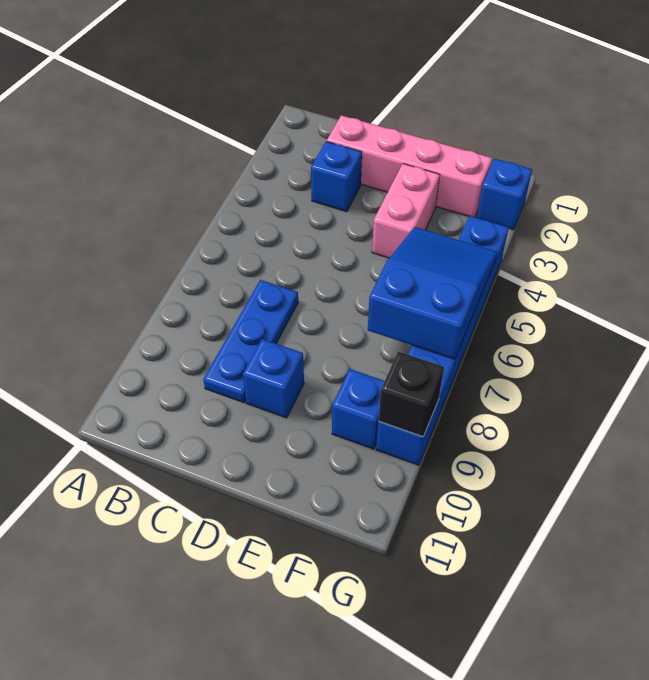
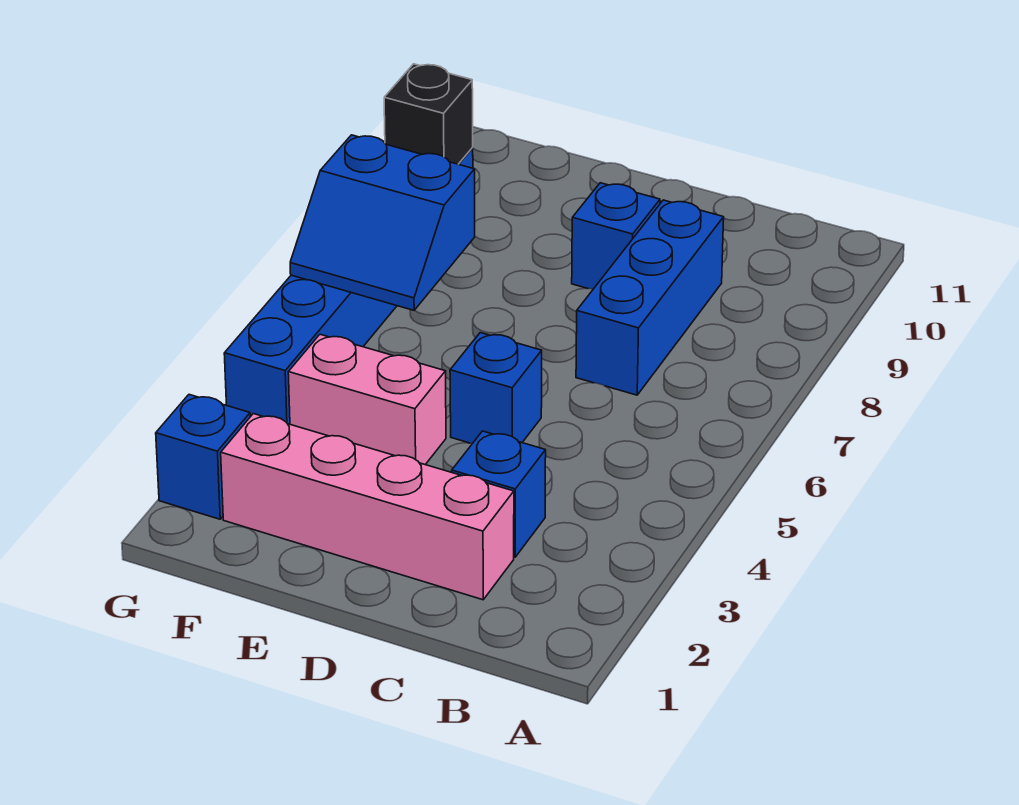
blue 1x3 plate [203,280,298,403] -> blue 1x3 brick [576,200,724,395]
pink 1x2 brick [372,164,440,258] -> pink 1x2 brick turned to [288,334,446,465]
blue 2x3 slope [368,227,497,359] -> blue 2x2 slope [290,135,475,310]
blue 1x1 brick [332,369,384,449] -> blue 1x1 brick moved to [450,333,542,444]

